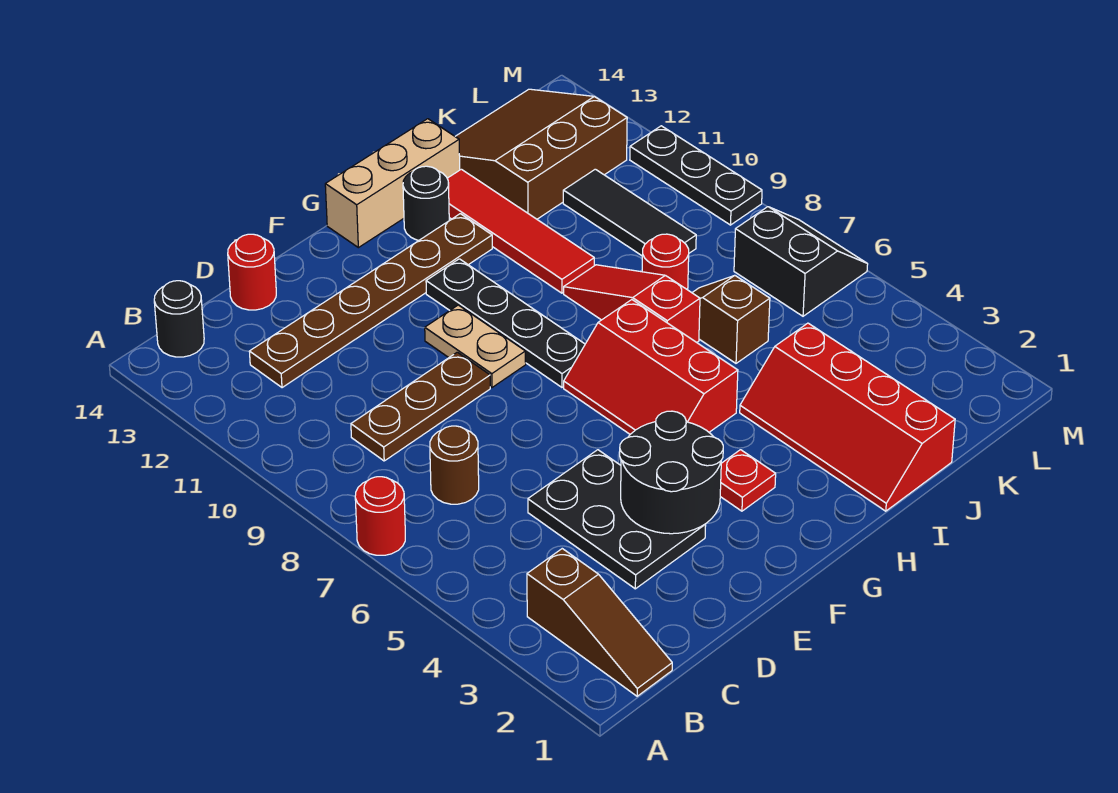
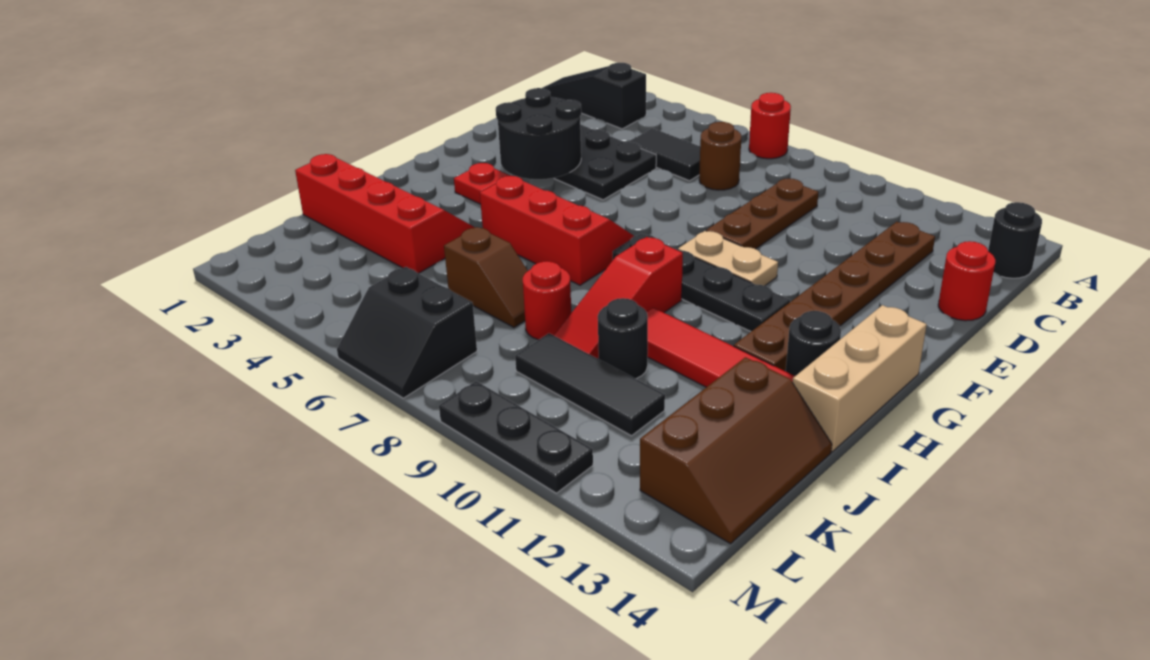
brown 1x3 slope [527,549,672,696] -> black 1x3 slope [543,63,646,129]
none -> black 1x2 tile [629,128,700,181]
red 1x3 slope [564,265,700,342] -> red 1x3 slope turned to [554,237,683,359]
none -> black 1x1 round brick [598,298,648,379]
brown 3x3 slope [455,89,627,219] -> brown 2x3 slope [640,357,832,544]

